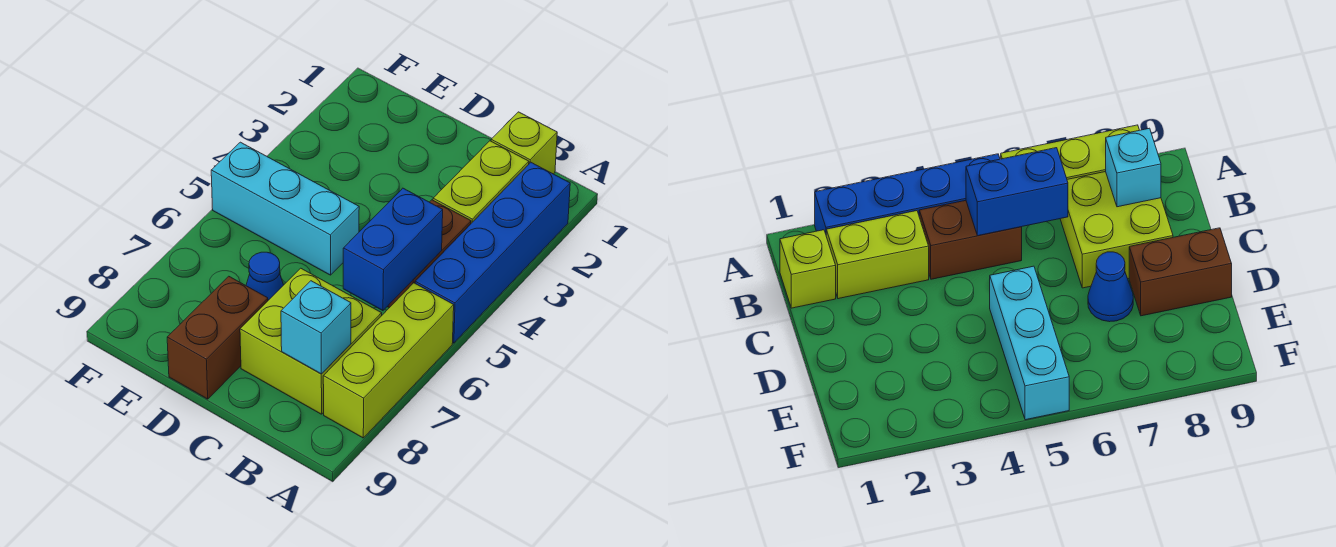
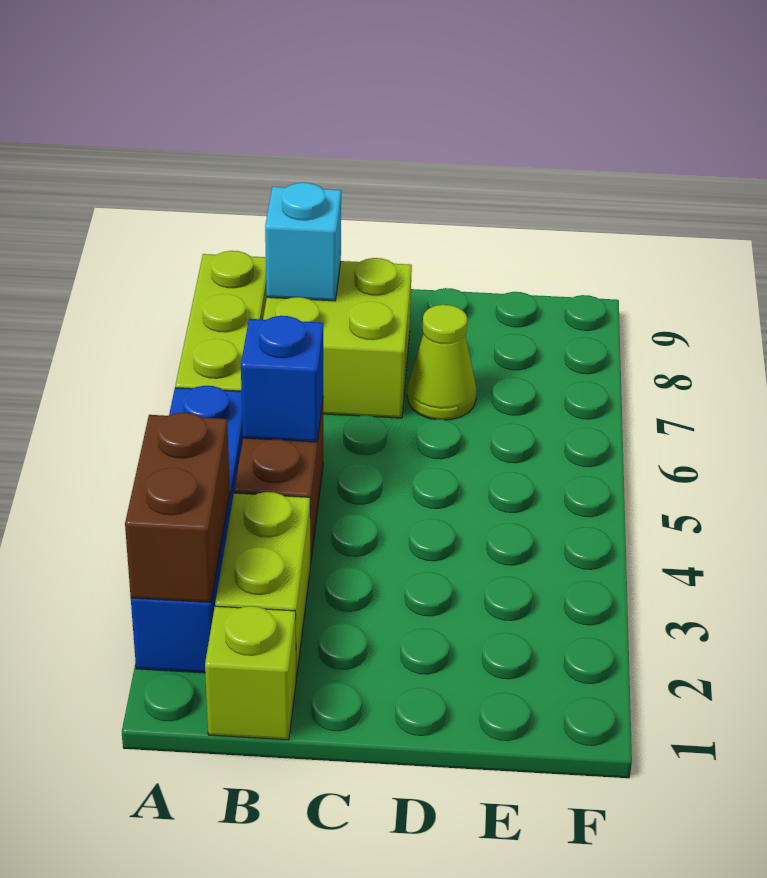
blue 1x2 brick [343,188,443,311] -> blue 1x1 brick [241,316,323,442]
cyan 1x3 brick [211,142,359,275] -> none
blue 1x1 cone [246,252,283,300] -> lime 1x1 cone [407,305,476,420]
brown 1x2 brick [167,276,268,399] -> brown 1x2 brick moved to [125,413,230,602]

